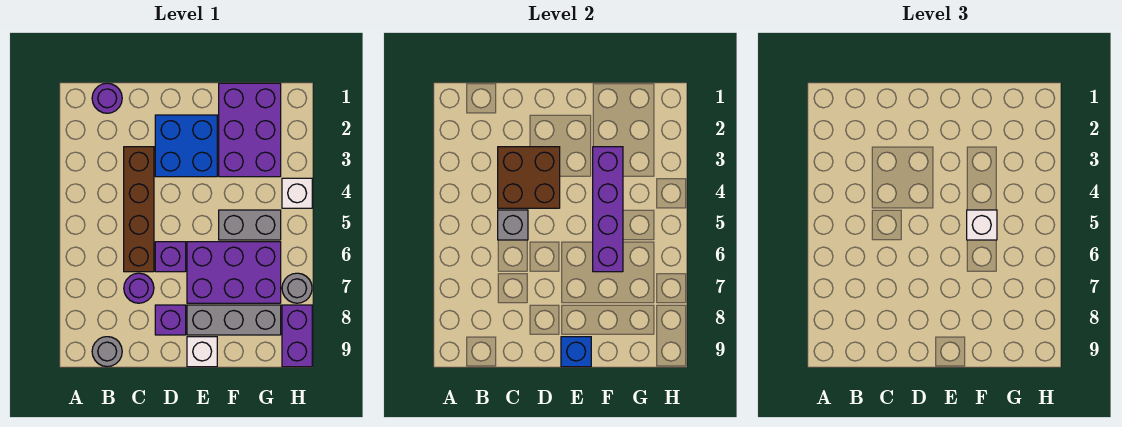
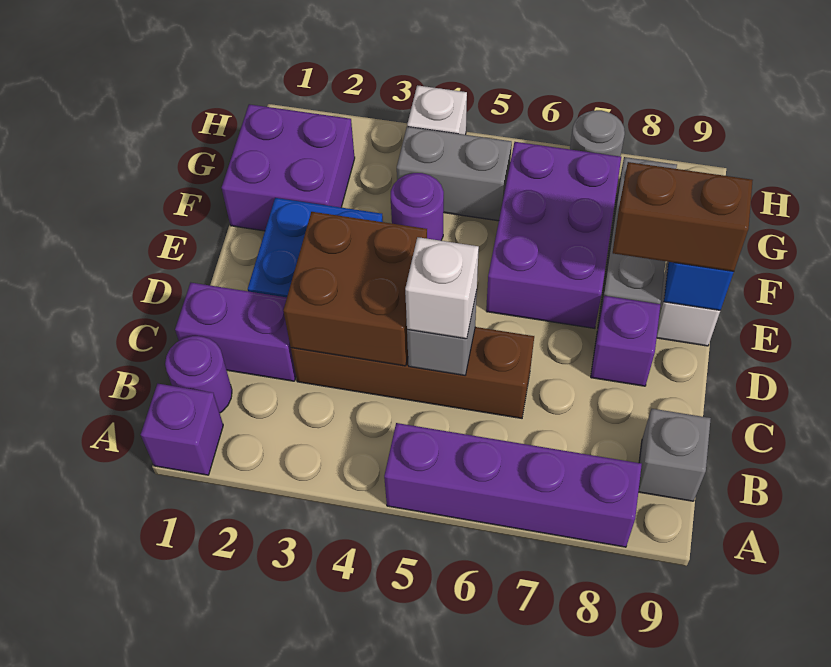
grey 1x1 round brick [92,337,122,367] -> grey 1x1 brick [638,409,711,501]
purple 1x1 round brick [124,273,154,303] -> purple 1x1 round brick moved to [391,173,444,241]
purple 1x1 brick [155,242,186,272] -> purple 1x1 brick moved to [141,384,223,475]
none -> brown 1x2 brick [613,162,753,271]
purple 2x3 brick [219,83,281,177] -> purple 2x2 brick [222,104,355,231]
purple 1x4 brick [593,147,623,272] -> purple 1x4 brick moved to [384,423,642,547]
grey 1x2 brick [219,210,281,240] -> grey 1x2 brick turned to [397,127,512,221]
white 1x1 brick [967,210,997,240] -> white 1x1 brick moved to [405,237,479,339]
purple 1x2 brick [282,305,312,367] -> purple 1x2 brick moved to [175,283,296,381]

